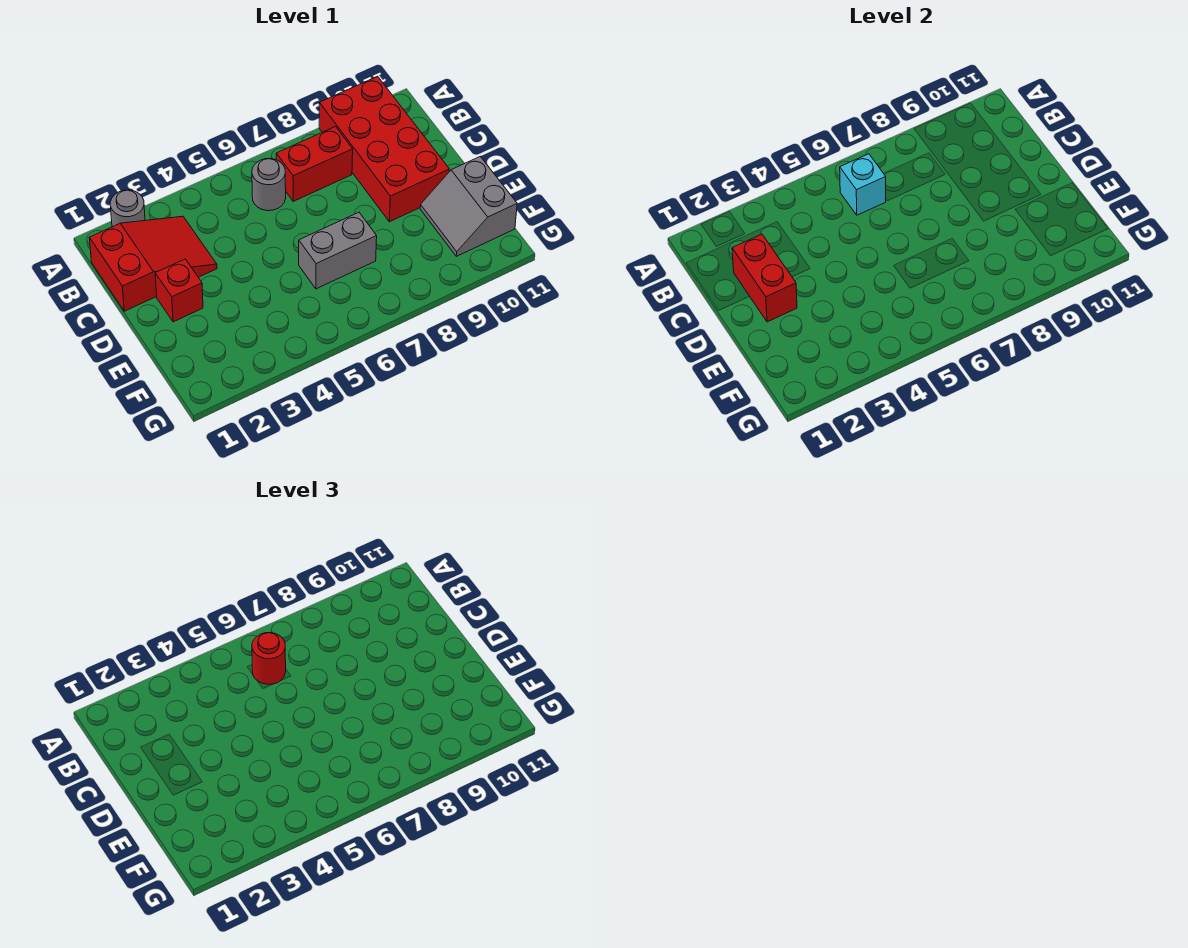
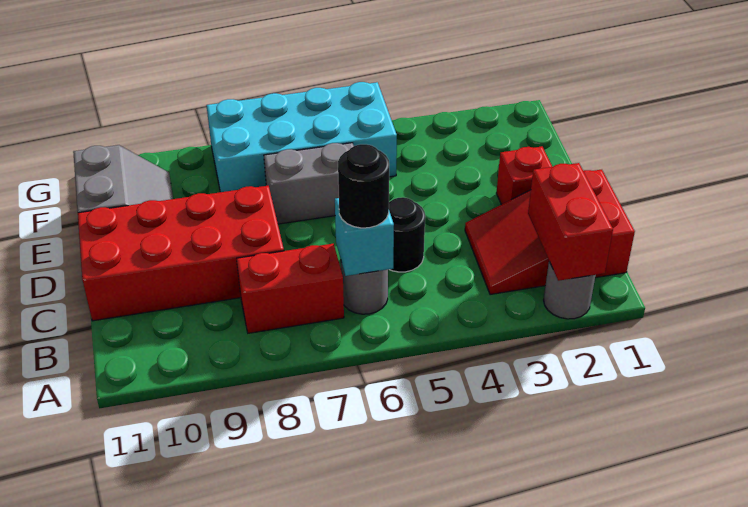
red 2x4 brick [319,76,449,222] -> red 2x4 brick turned to [78,186,284,321]
red 1x1 round brick [252,633,286,684] -> black 1x1 round brick [338,144,389,228]
red 1x2 brick [732,234,797,322] -> red 1x2 brick moved to [528,163,613,281]
none -> black 1x1 round brick [389,197,425,272]
none -> cyan 2x4 brick [206,82,397,192]

